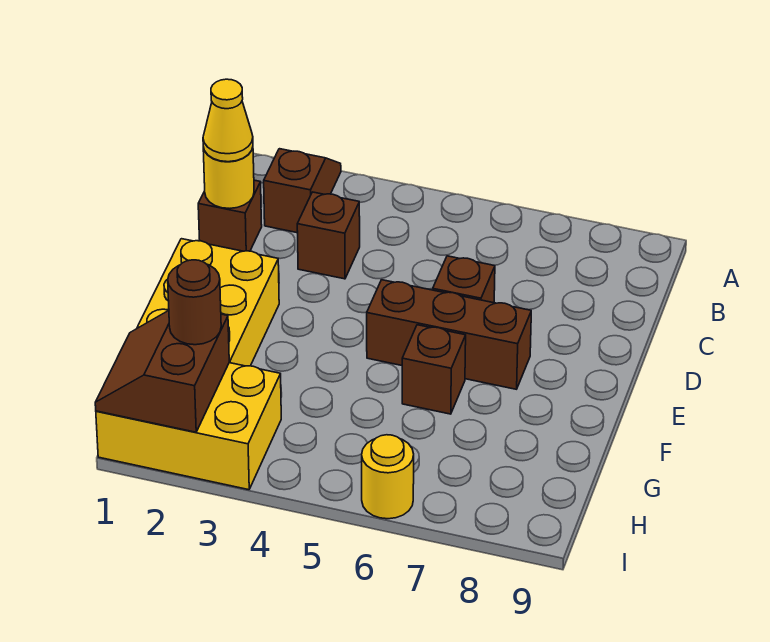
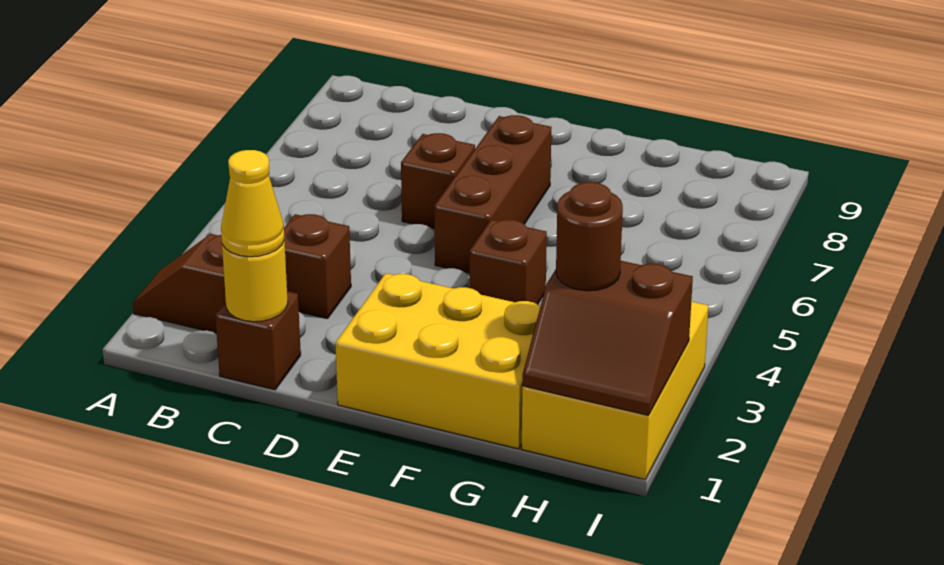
brown 1x1 brick [402,325,466,414] -> brown 1x1 brick moved to [470,220,547,304]
yellow 1x1 round brick [362,435,414,519] -> none

